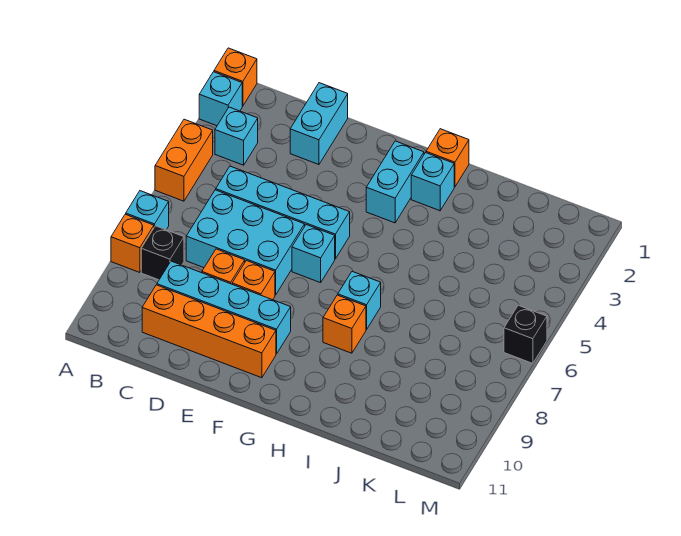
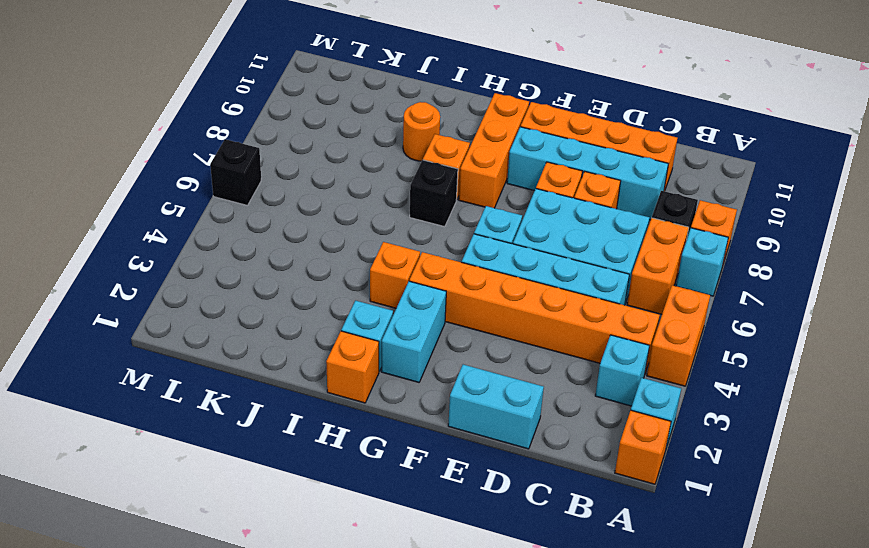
none -> orange 1x6 brick [409,252,660,373]
none -> orange 1x2 brick [627,218,689,314]
cyan 1x2 brick [290,83,348,165] -> cyan 1x2 brick turned to [448,365,544,449]
none -> orange 1x3 brick [459,93,529,208]
none -> orange 1x1 brick [370,242,420,308]
cyan 1x1 brick [338,272,381,330] -> black 1x1 brick [410,160,458,227]
none -> orange 1x1 round brick [403,102,440,161]

